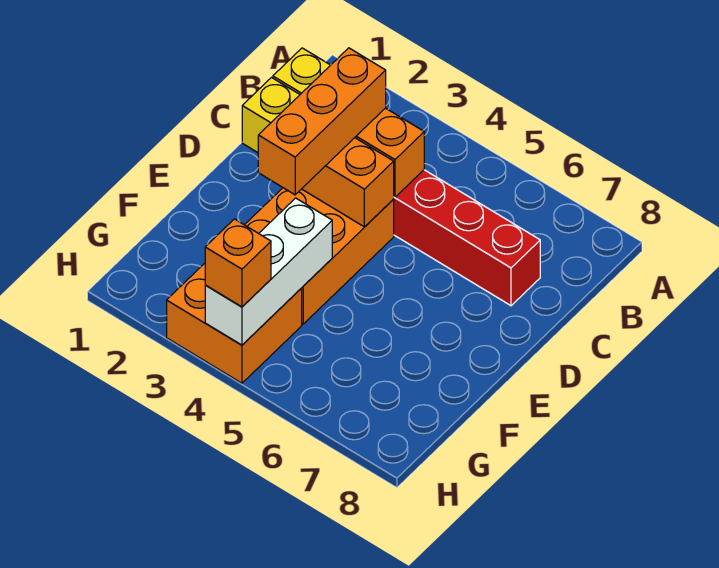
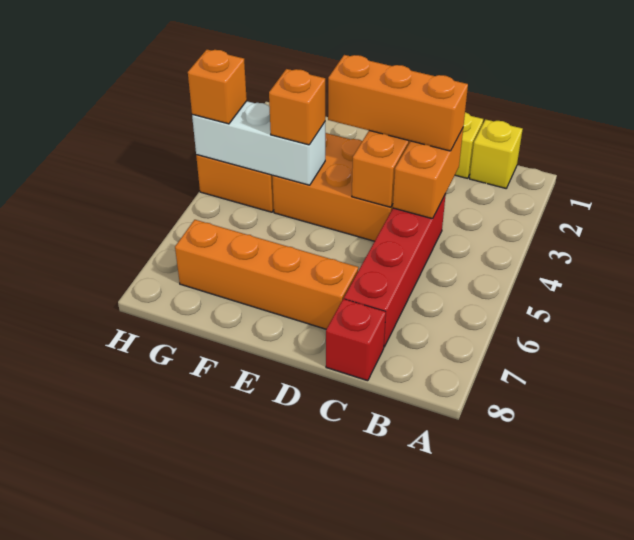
none -> red 1x1 brick [326,299,386,381]
none -> orange 1x4 brick [175,220,358,329]
none -> orange 1x1 brick [269,69,325,145]

